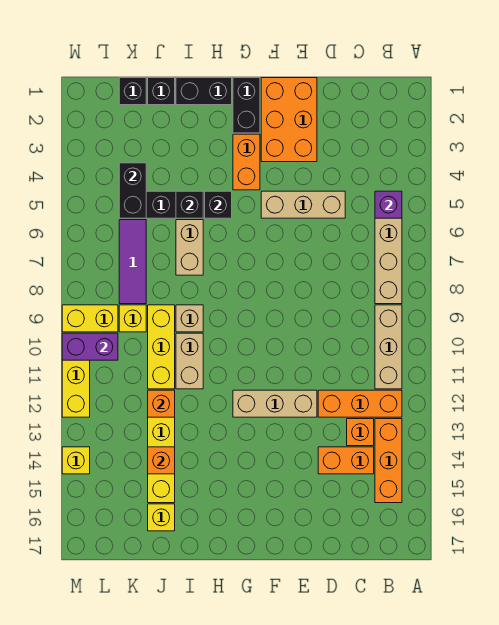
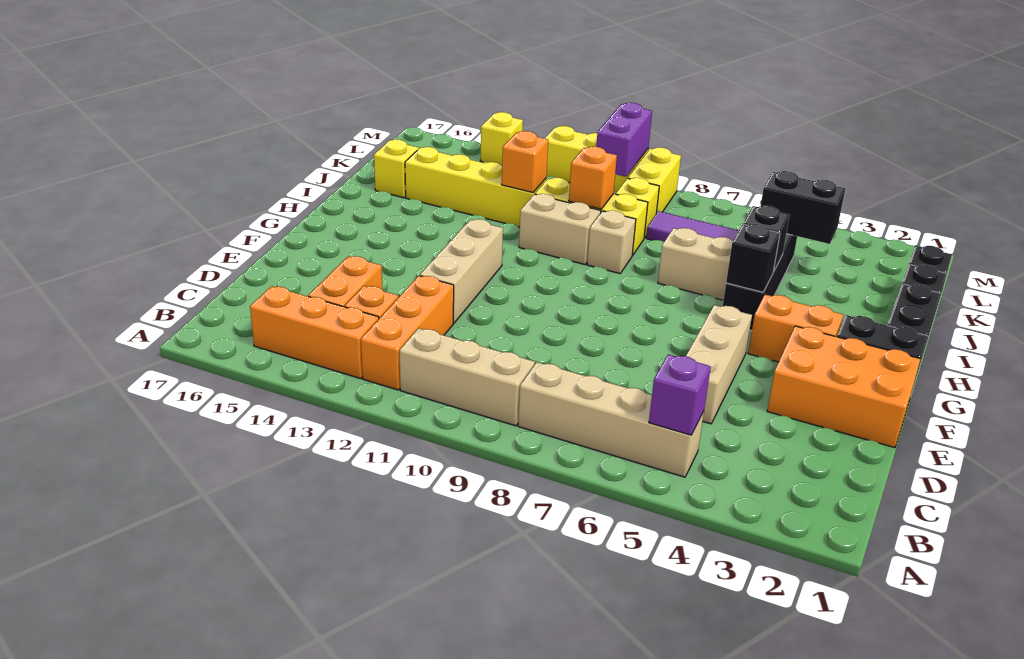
orange 1x1 brick [148,447,175,474] -> orange 1x1 brick moved to [569,147,617,209]

